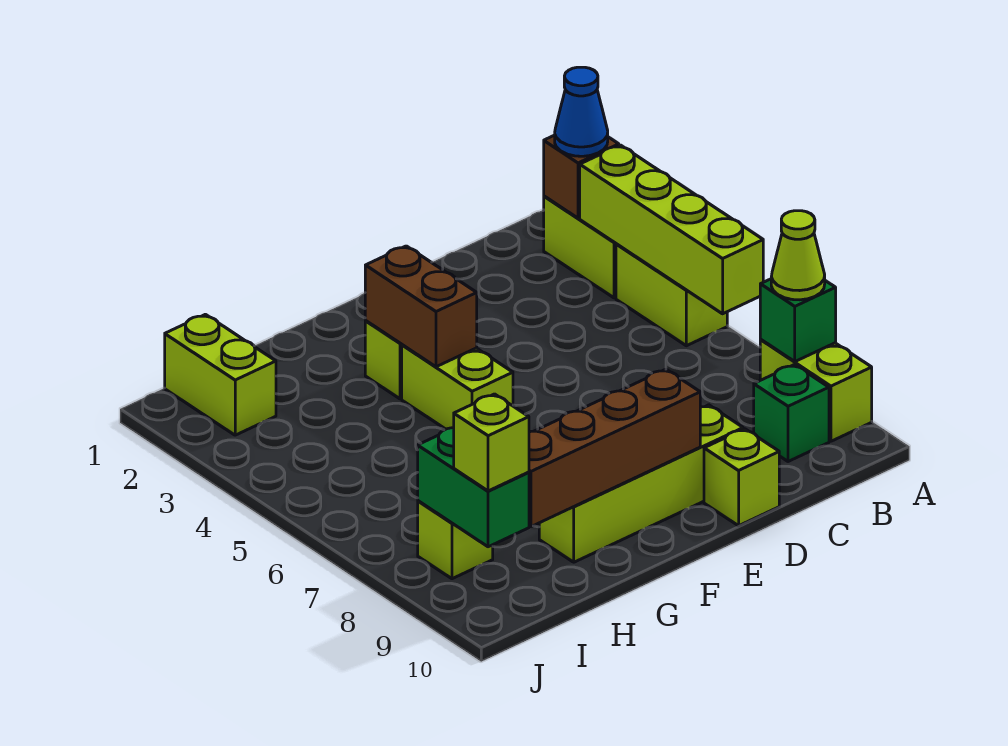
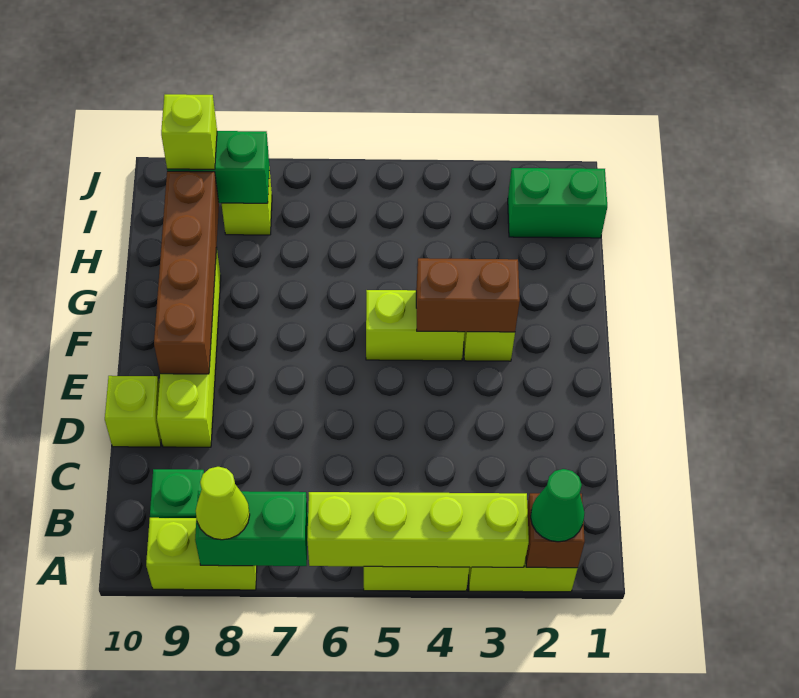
blue 1x1 cone [555,67,608,156] -> green 1x1 cone [531,469,584,542]
green 1x1 brick [760,279,836,361] -> green 1x2 brick [195,491,308,566]
lime 1x2 brick [165,314,276,435] -> green 1x2 brick [508,168,607,238]

